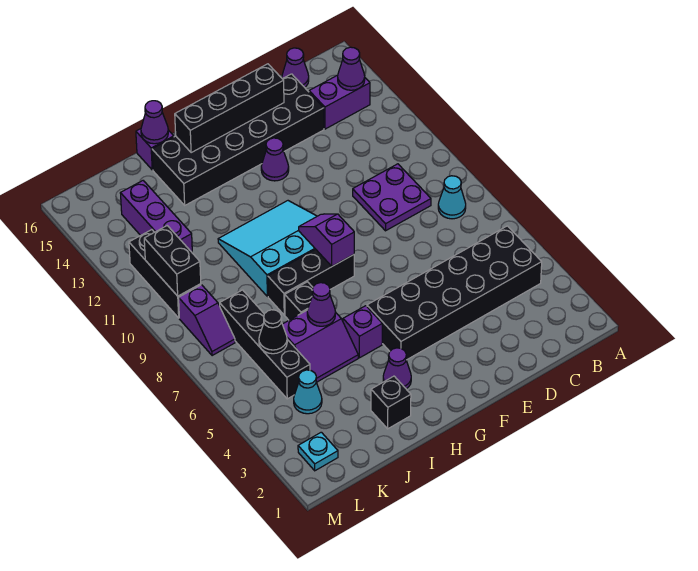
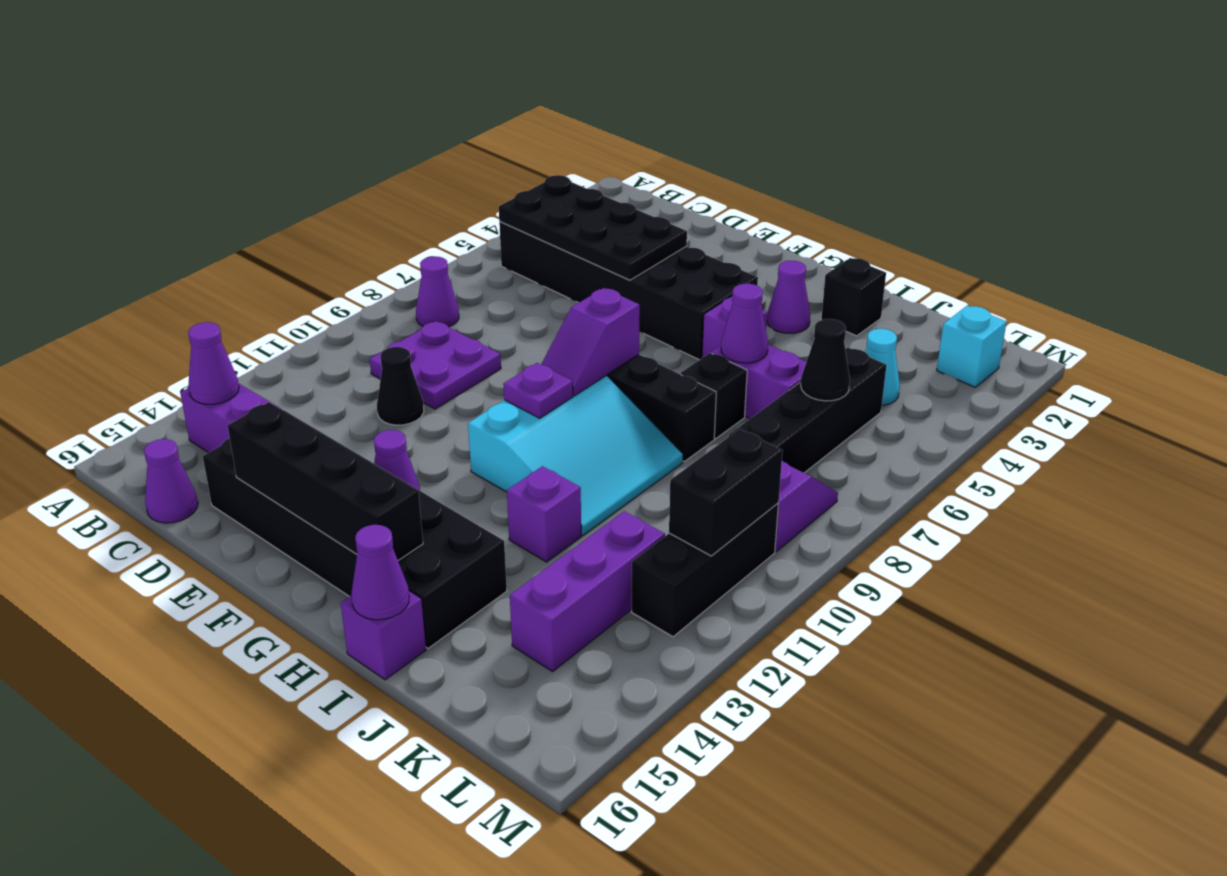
none -> black 2x4 plate [499,175,687,280]
cyan 1x1 cone [438,176,466,219] -> purple 1x1 cone [416,257,459,327]
none -> black 1x1 cone [377,347,424,425]
cyan 3x3 slope [218,201,317,297] -> cyan 3x3 slope turned to [468,375,683,535]
none -> purple 1x1 plate [503,363,573,418]
none -> purple 1x1 brick [507,466,581,562]
cyan 1x1 plate [298,432,338,471] -> cyan 1x1 brick [937,306,1007,387]

